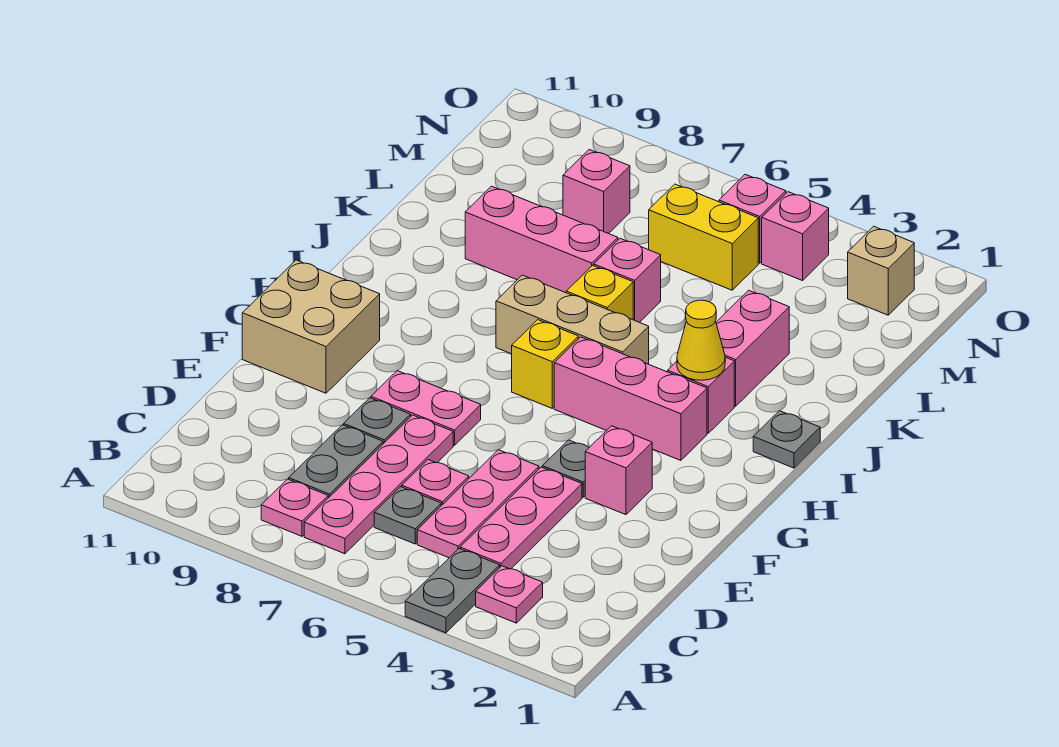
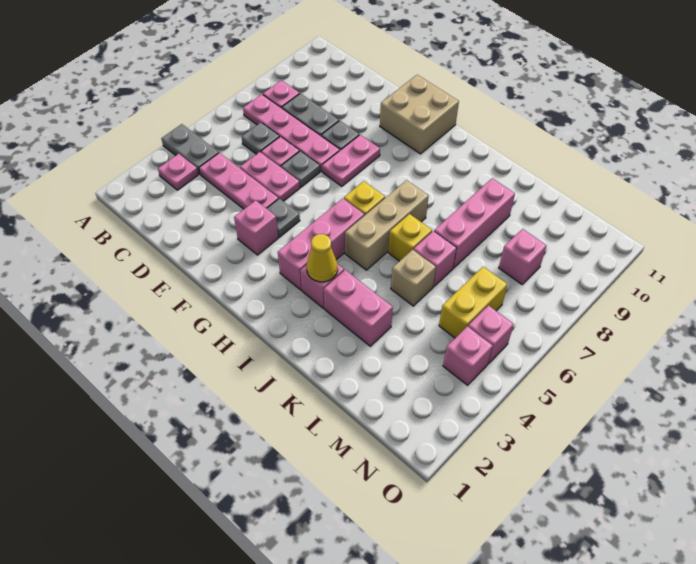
pink 1x3 plate [417,450,539,558] -> pink 1x2 plate [240,152,300,201]
grey 1x1 plate [753,411,820,468] -> grey 1x1 plate moved to [281,151,320,187]
tan 1x1 brick [848,226,914,315] -> tan 1x1 brick moved to [391,250,436,306]

